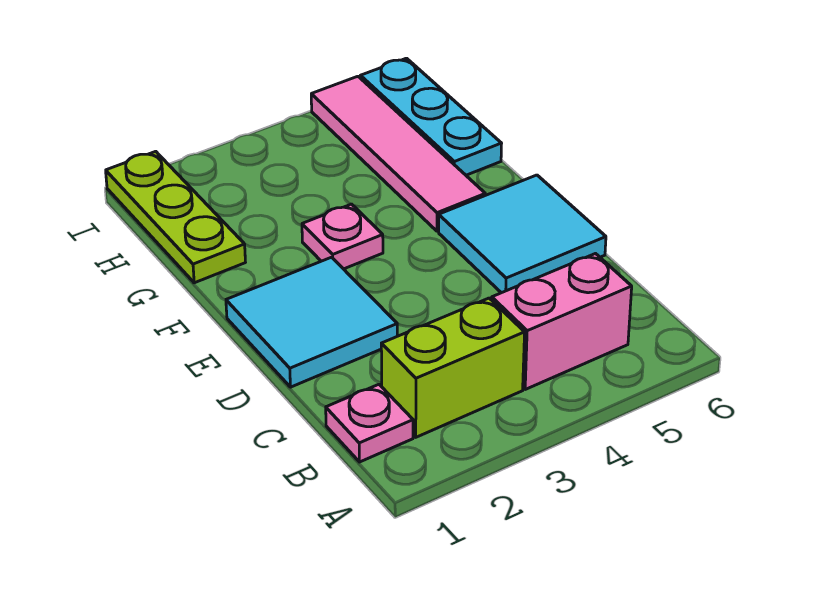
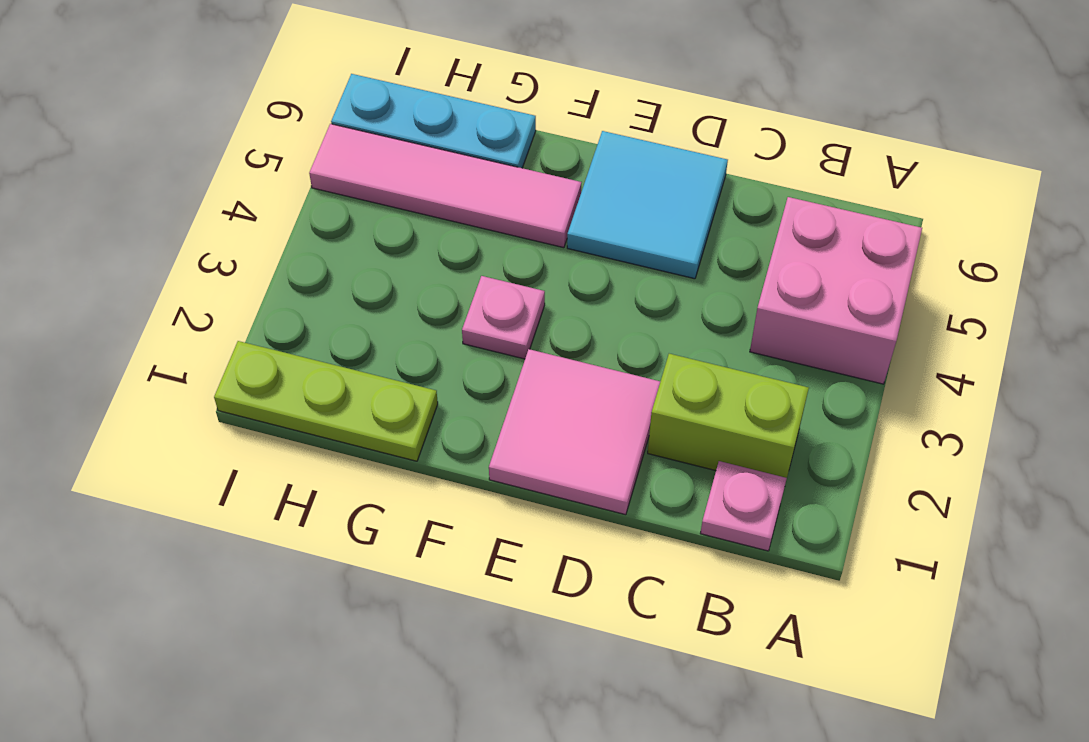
lime 1x2 brick [381,298,525,437] -> lime 1x2 brick turned to [648,354,809,478]
pink 1x2 brick [492,254,632,389] -> pink 2x2 brick [750,197,922,384]
cyan 2x2 tile [226,257,397,387] -> pink 2x2 tile [489,349,660,515]

